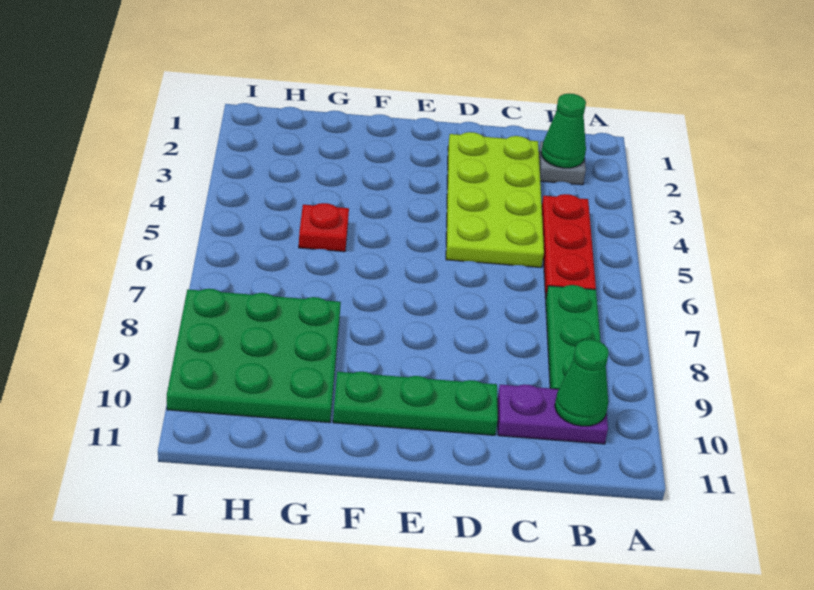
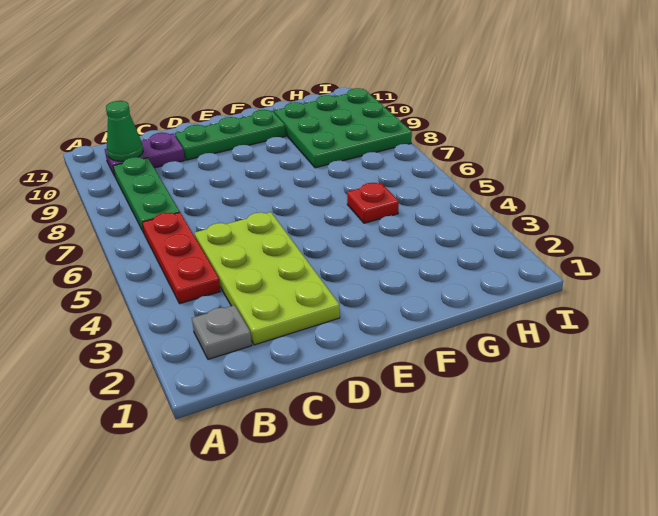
green 1x1 cone [541,94,586,168] -> none

